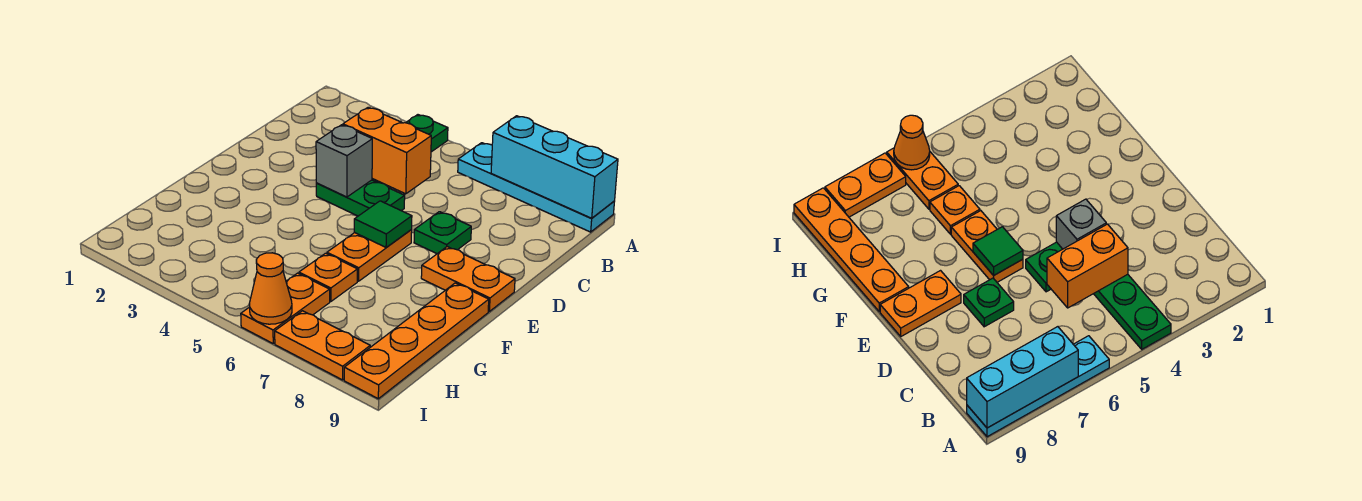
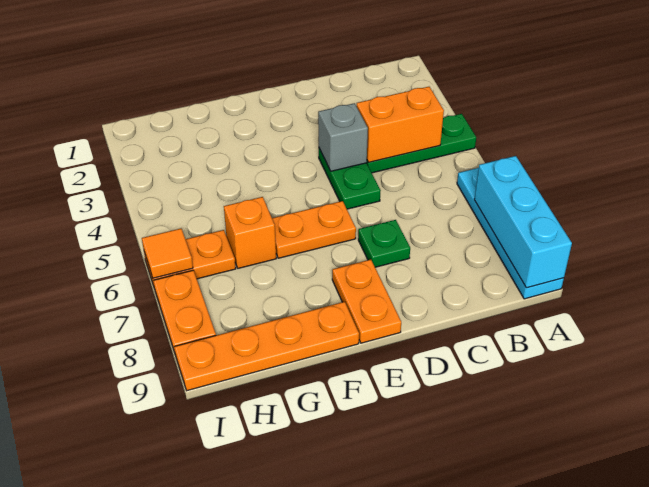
orange 1x2 brick [343,108,431,194] -> orange 1x2 brick turned to [357,87,444,162]
green 1x1 tile [354,201,412,248] -> none
orange 1x1 plate [299,253,357,302] -> orange 1x1 brick [224,197,276,268]
orange 1x1 cone [249,253,292,324] -> orange 1x1 tile [142,229,193,278]

